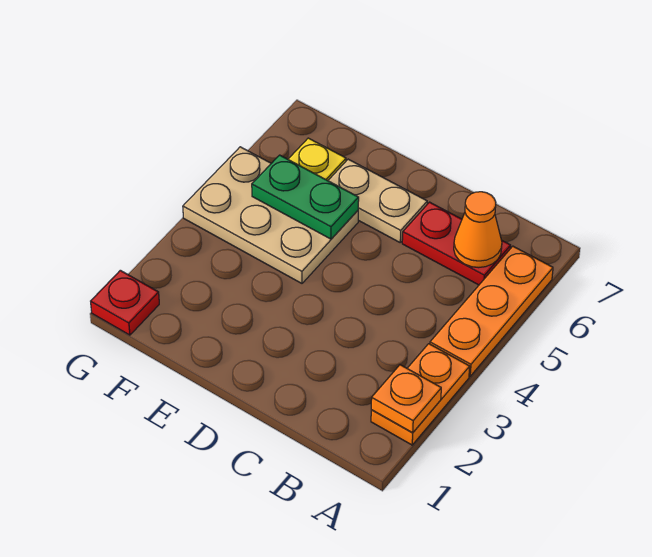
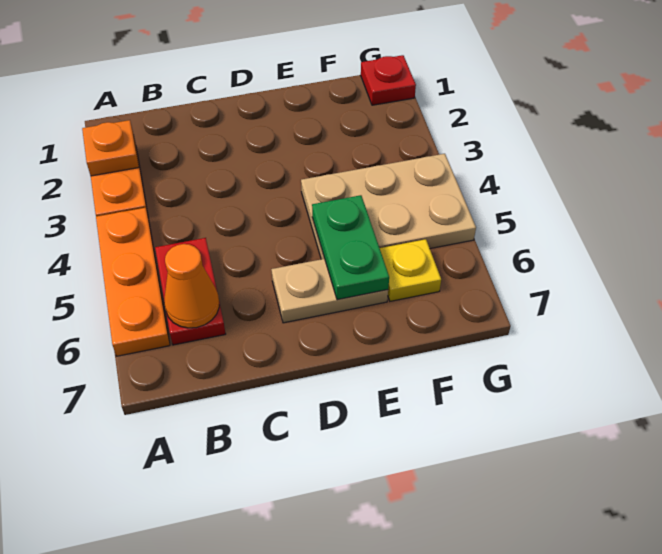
red 1x2 plate [402,202,511,285] -> red 1x2 plate turned to [155,238,226,345]
green 1x2 plate [252,155,359,239] -> green 1x2 plate turned to [312,195,389,300]

